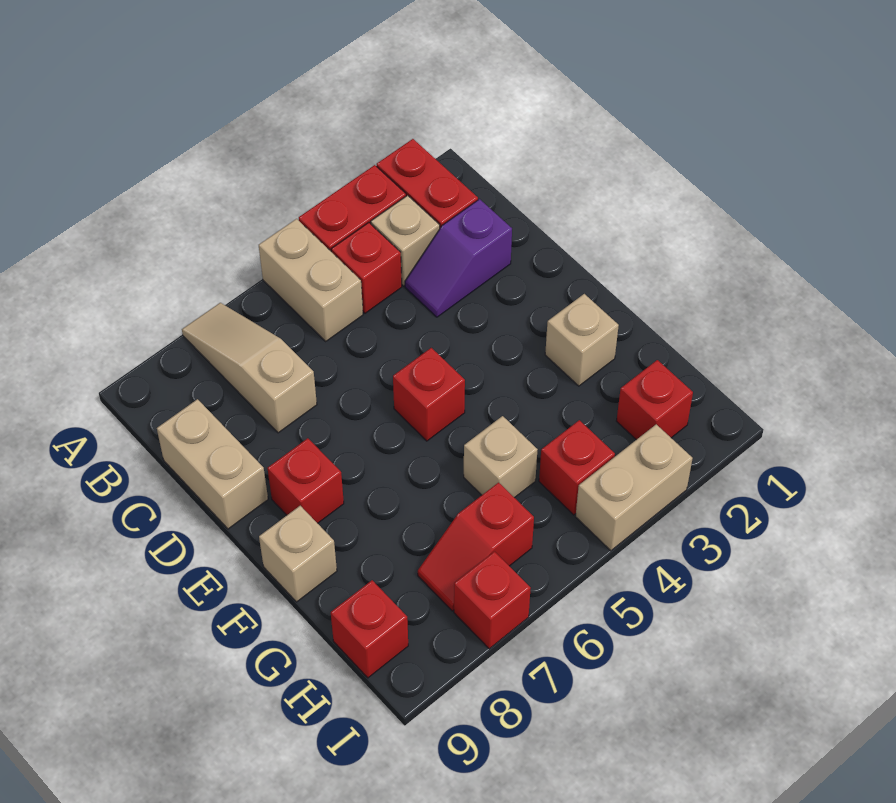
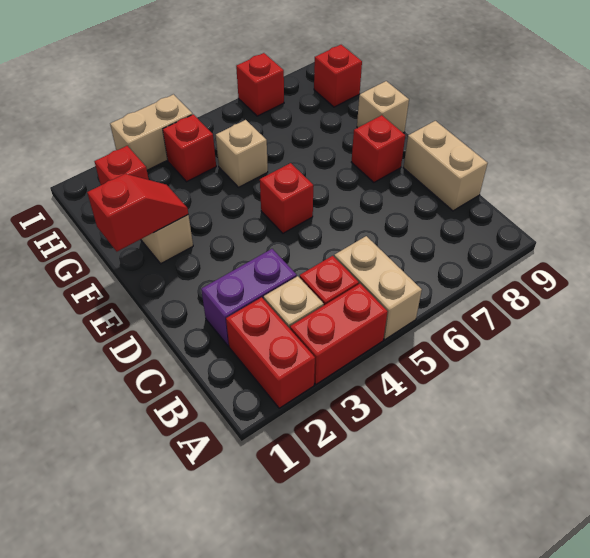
tan 1x3 slope [182,303,317,433] -> none
purple 1x2 slope [405,199,512,317] -> purple 1x2 brick [201,249,297,346]
red 1x2 slope [418,482,534,611] -> red 1x2 slope moved to [87,174,188,251]

